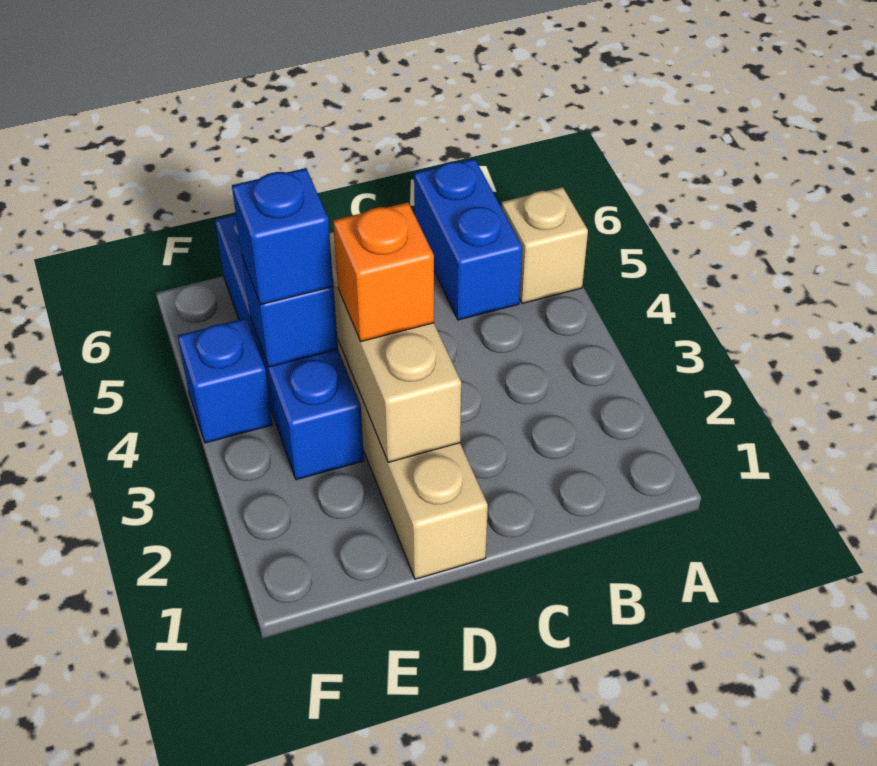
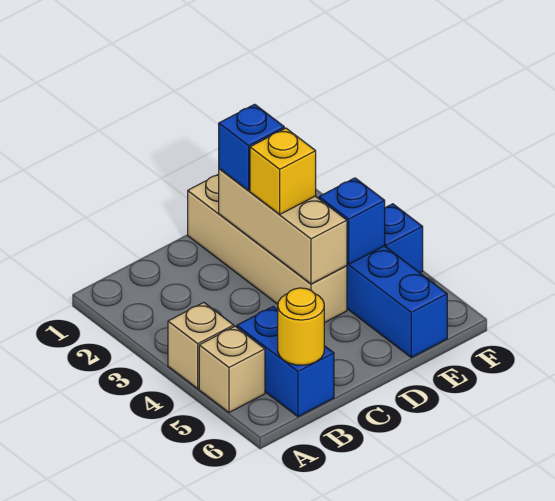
none -> tan 1x1 brick [168,303,234,389]
none -> yellow 1x1 round brick [278,288,324,365]
orange 1x1 brick [333,202,434,342] -> yellow 1x1 brick [250,128,316,214]
blue 1x1 brick [232,168,333,305] -> blue 1x1 brick moved to [219,104,284,191]

